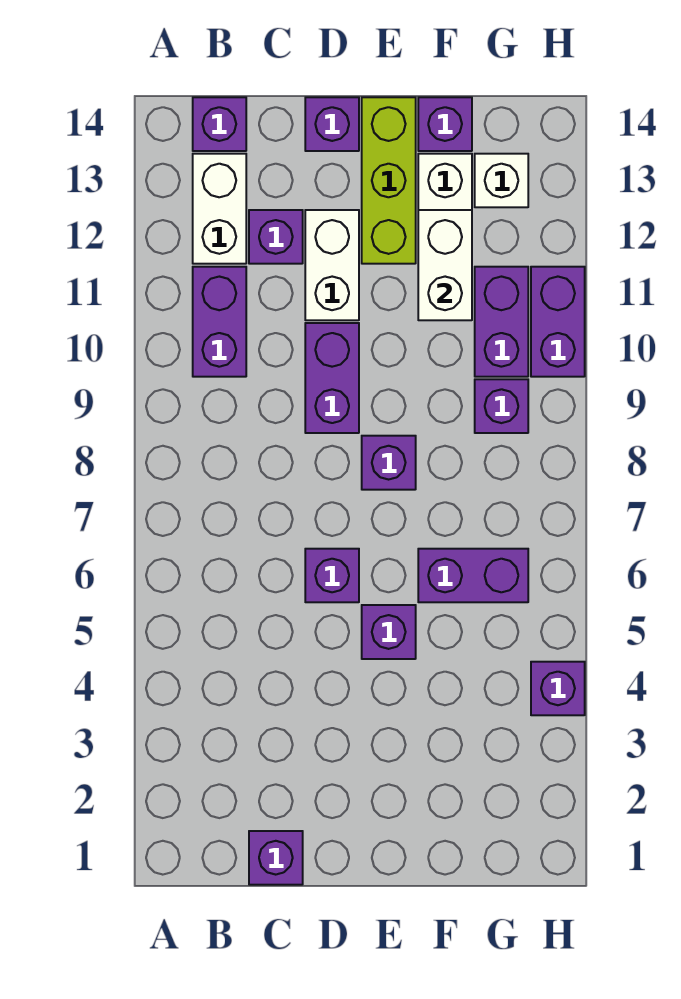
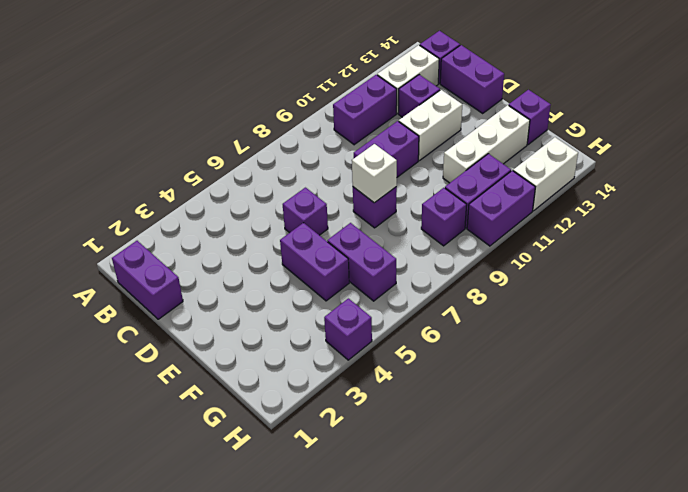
purple 1x1 brick [249,831,303,885] -> purple 1x2 brick [112,241,183,319]
purple 1x1 brick [305,97,359,151] -> purple 1x2 brick [440,45,504,113]
purple 1x1 brick [362,605,416,659] -> purple 1x2 brick [280,223,349,301]
lime 1x3 brick [362,97,416,264] -> none
white 1x2 brick [418,210,472,320] -> white 1x2 brick moved to [513,137,578,211]
white 1x1 brick [475,154,528,207] -> white 1x1 brick moved to [352,144,397,203]

